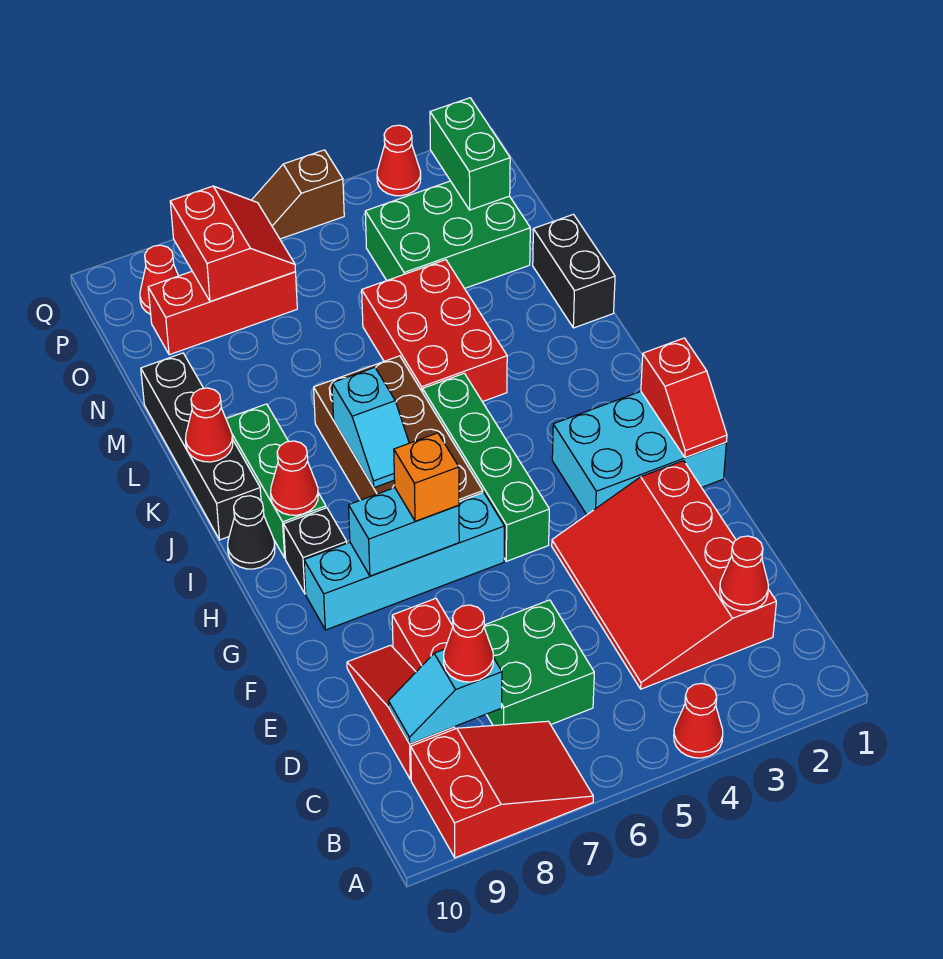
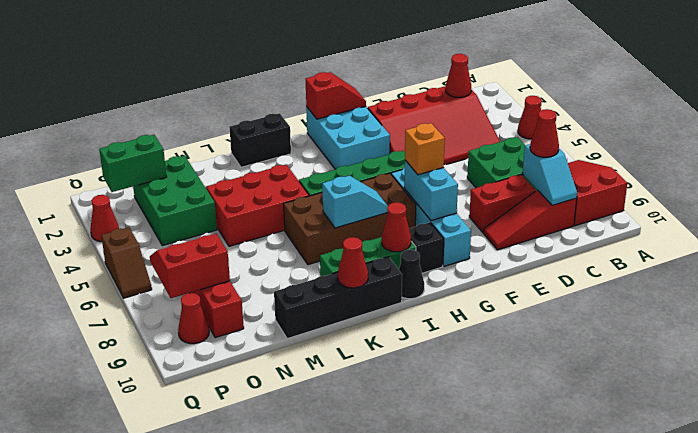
black 1x2 brick [533,214,615,328] -> black 1x2 brick moved to [229,113,291,167]

